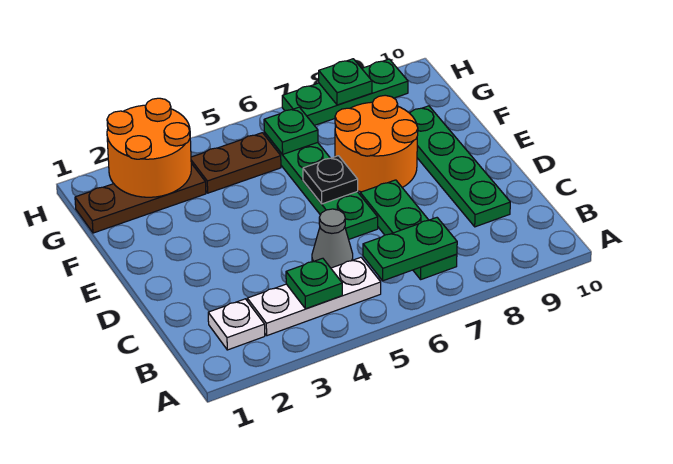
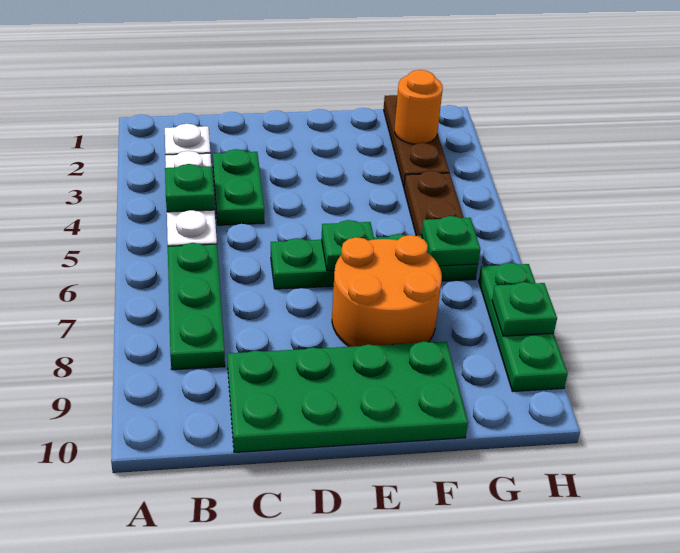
green 1x2 plate [363,218,457,281] -> green 1x2 plate moved to [213,149,264,225]
green 1x3 plate [360,180,457,279] -> green 1x3 plate turned to [168,243,225,370]
grey 1x1 cone [312,209,353,268] -> none
green 1x4 plate [410,106,510,227] -> green 2x4 plate [227,341,468,453]
black 1x1 plate [303,156,358,204] -> green 1x1 plate [321,220,374,271]
orange 2x2 round brick [107,98,191,197] -> orange 1x1 round brick [395,70,443,144]

